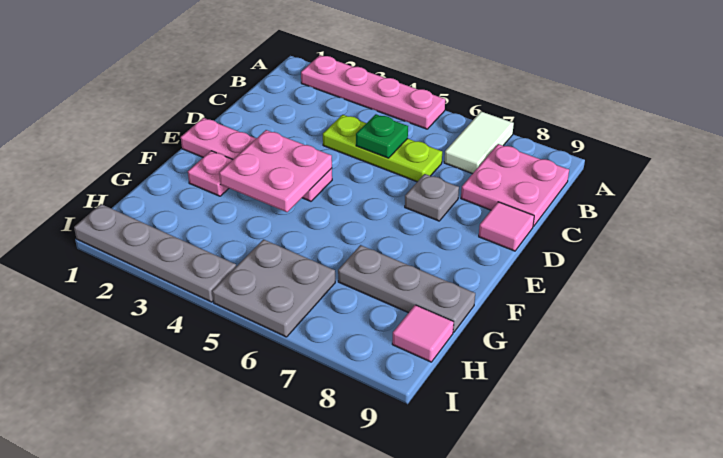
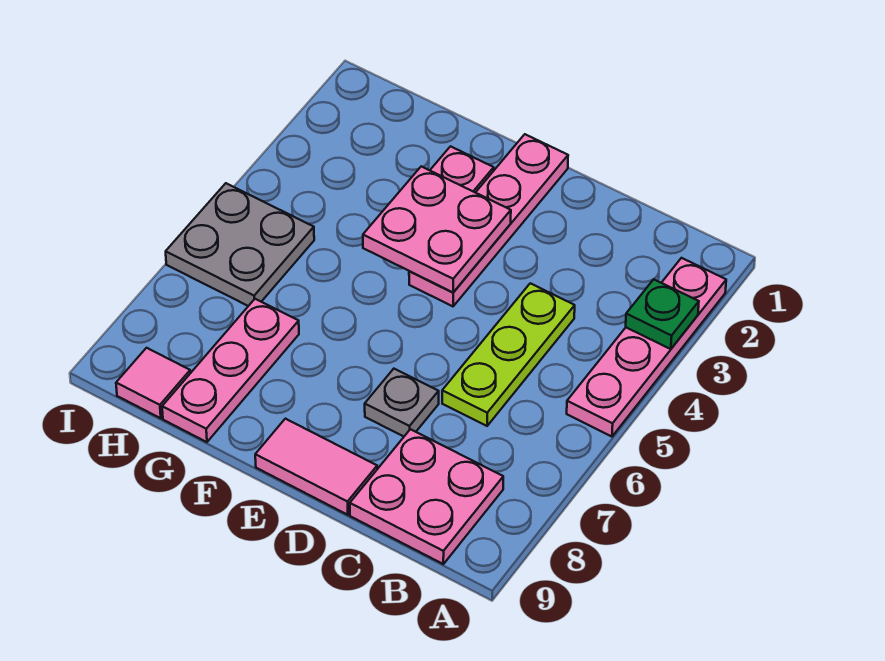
white 1x2 tile [444,112,514,174] -> none
green 1x1 plate [356,114,408,158] -> green 1x1 plate moved to [626,279,699,349]
pink 1x1 tile [479,202,534,251] -> pink 1x2 tile [255,419,377,515]
grey 1x3 plate [338,245,475,332] -> pink 1x3 plate [162,299,299,442]
grey 1x4 plate [74,204,236,302] -> none

